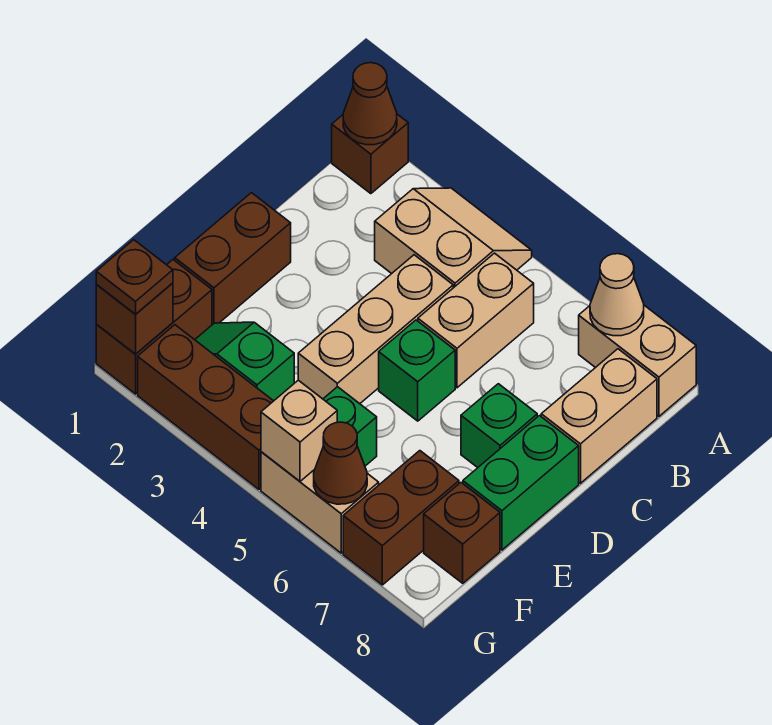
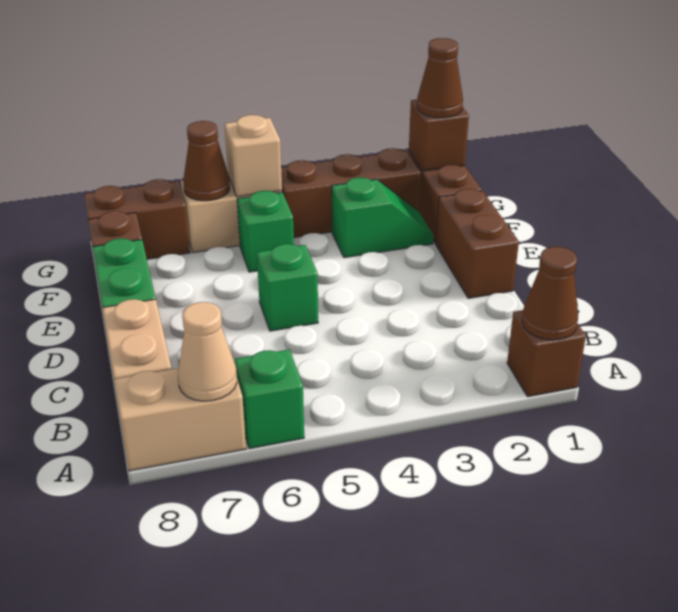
tan 2x2 slope [375,188,532,288] -> none
tan 1x2 brick [418,253,534,388] -> none
tan 1x3 brick [298,255,453,404] -> none
green 1x1 brick [461,384,537,468] -> green 1x1 brick moved to [234,350,304,449]
brown 1x2 brick [343,451,459,585] -> brown 1x2 brick turned to [84,179,190,259]
brown 1x1 plate [96,240,173,314] -> brown 1x1 cone [417,38,463,118]

